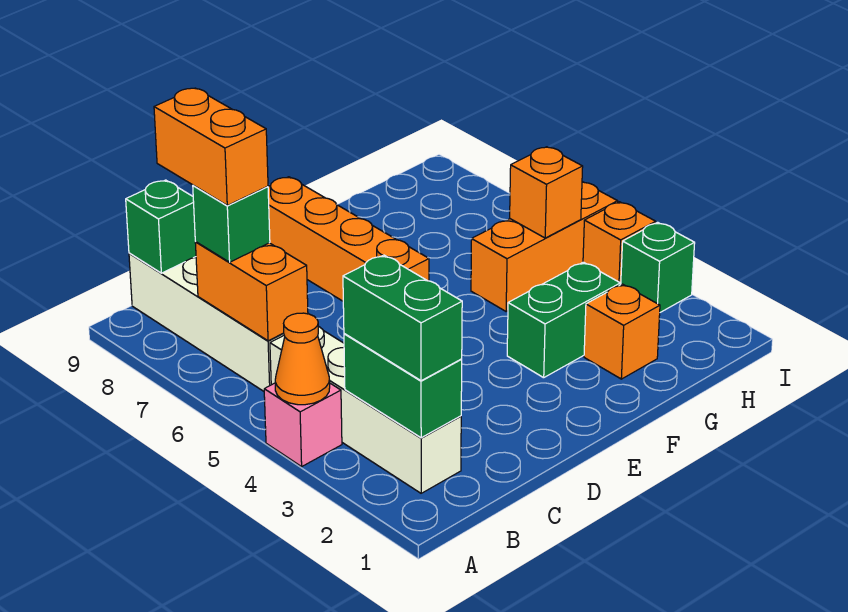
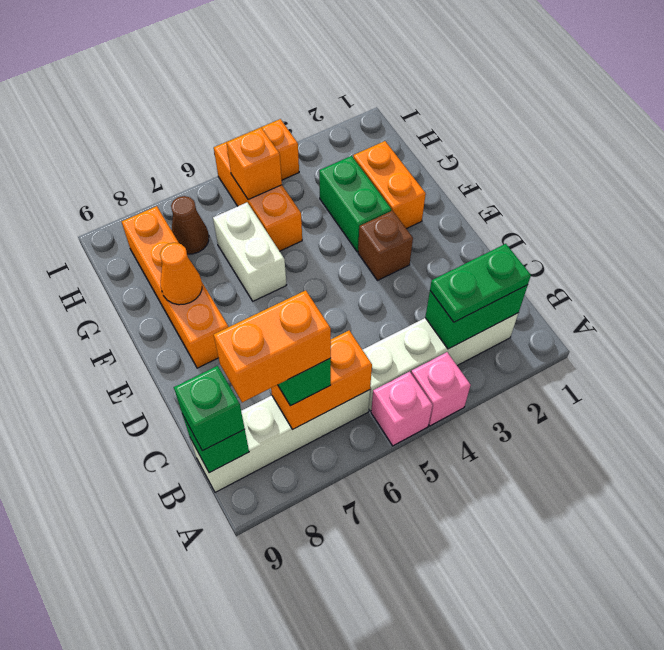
orange 1x1 cone [275,313,330,405] -> orange 1x1 cone moved to [160,243,202,305]
none -> pink 1x1 brick [371,372,433,446]
green 1x2 brick [343,255,462,381] -> green 1x2 plate [430,244,531,322]
none -> brown 1x1 brick [358,211,413,281]
orange 1x4 brick [268,177,429,301] -> orange 1x4 brick turned to [122,206,228,368]
none -> white 1x2 brick [213,203,286,301]
orange 1x1 brick [584,284,660,379] -> orange 1x2 brick [353,141,426,229]
none -> brown 1x1 cone [171,196,209,254]
green 1x1 brick [621,222,695,312] -> green 1x1 brick moved to [174,366,245,451]

